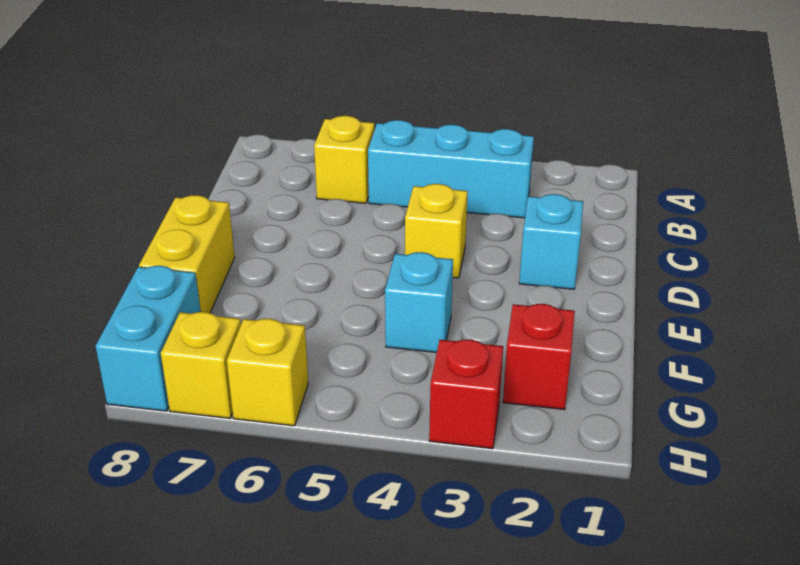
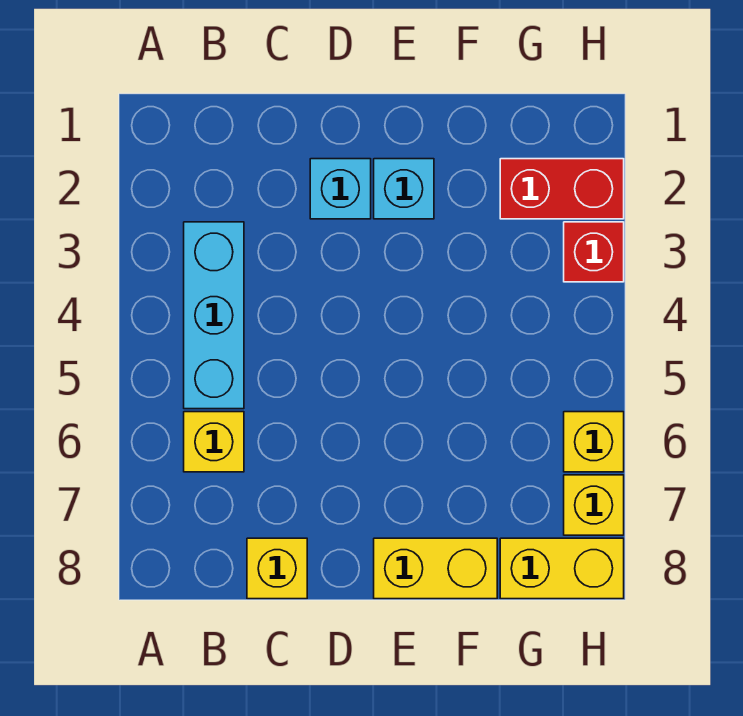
yellow 1x1 brick [405,184,468,278] -> yellow 1x1 brick moved to [247,538,307,599]
cyan 1x1 brick [385,252,453,352] -> cyan 1x1 brick moved to [374,159,434,219]
red 1x1 brick [503,304,575,410] -> red 1x2 brick [500,159,624,219]
cyan 1x2 brick [96,266,201,411] -> yellow 1x2 brick [500,538,624,599]

